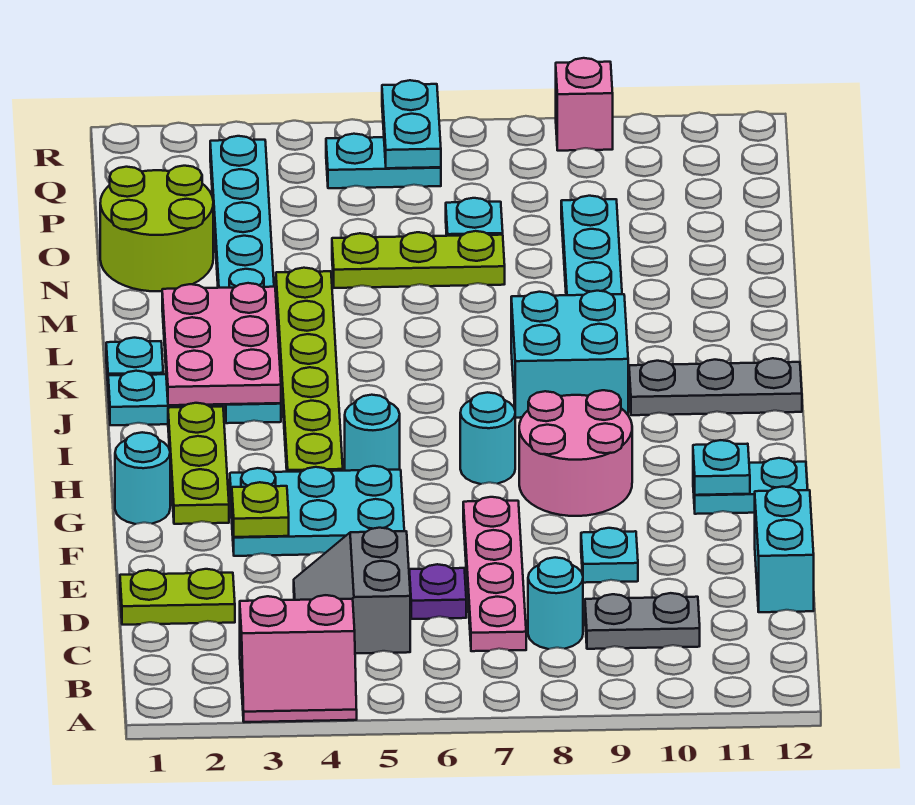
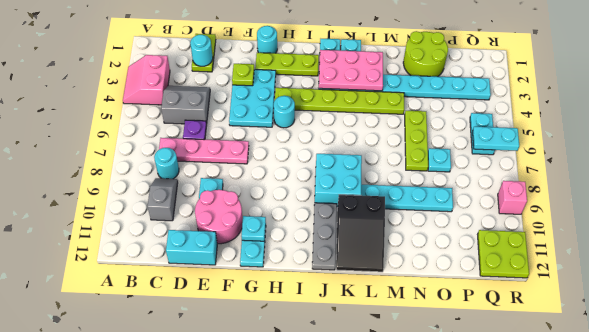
grey 1x2 plate [585,593,700,649] -> grey 1x2 slope [147,178,178,221]
pink 2x2 round brick [519,390,632,516] -> pink 2x2 round brick moved to [195,190,243,244]
cyan 1x1 round brick [460,392,515,484] -> cyan 1x1 round brick moved to [190,35,213,66]
none -> black 2x3 slope [336,195,385,272]
none -> lime 2x2 plate [478,230,529,278]

